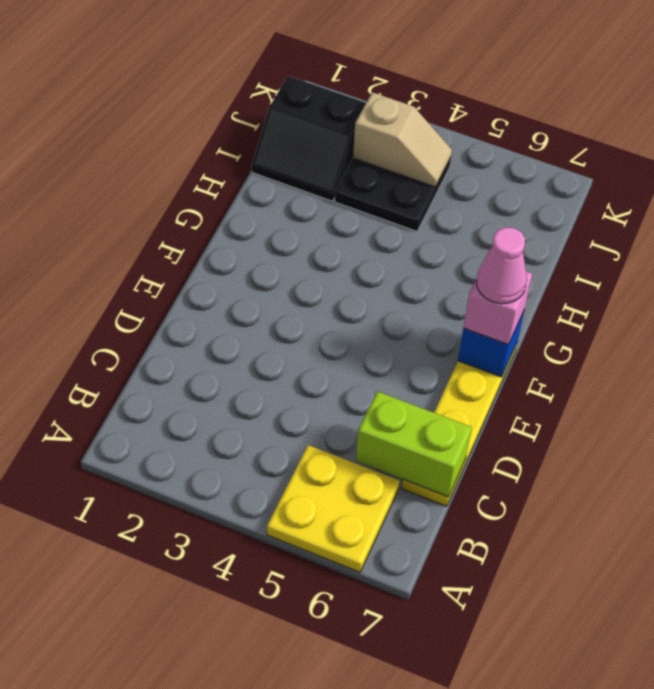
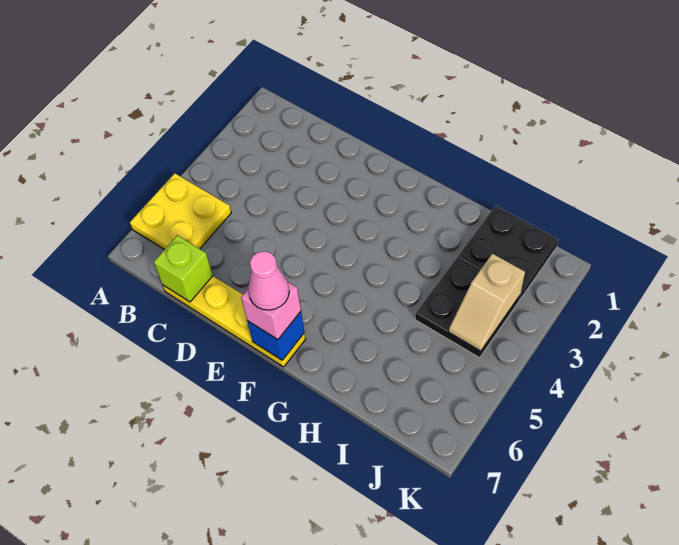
lime 1x2 brick [356,391,472,497] -> lime 1x1 brick [154,235,213,302]
black 2x2 slope [251,76,366,201] -> black 2x2 plate [457,206,559,300]

